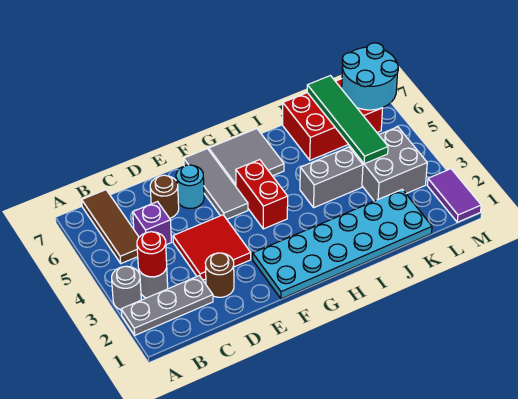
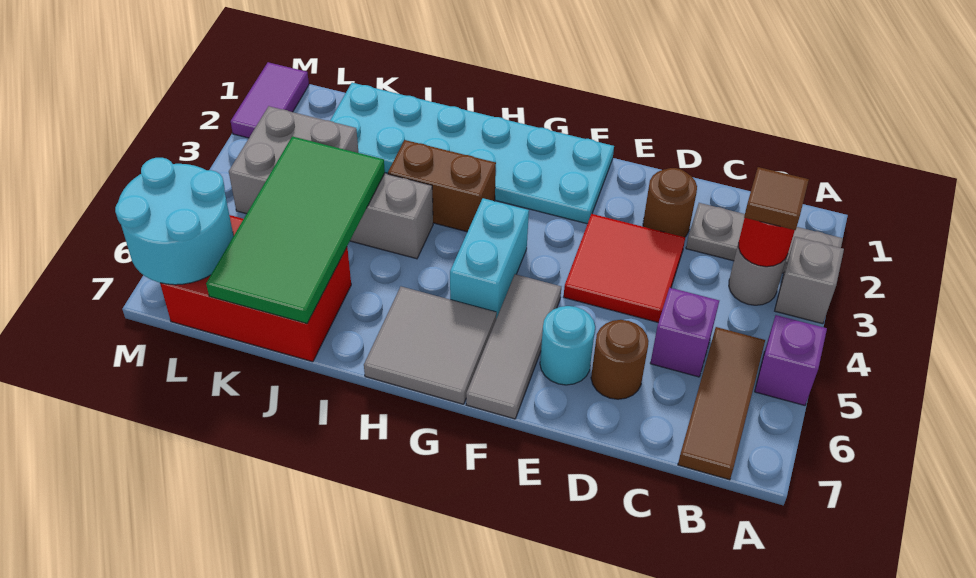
grey 1x1 round brick [112,266,141,310] -> grey 1x1 brick [775,237,844,324]
none -> purple 1x1 brick [755,315,827,405]
none -> brown 1x1 tile [744,167,809,230]
red 1x2 brick [236,160,288,229] -> cyan 1x2 brick [450,198,529,319]
none -> brown 1x2 brick [388,140,496,232]
green 1x4 tile [307,76,388,164] -> green 2x4 tile [206,136,385,323]

